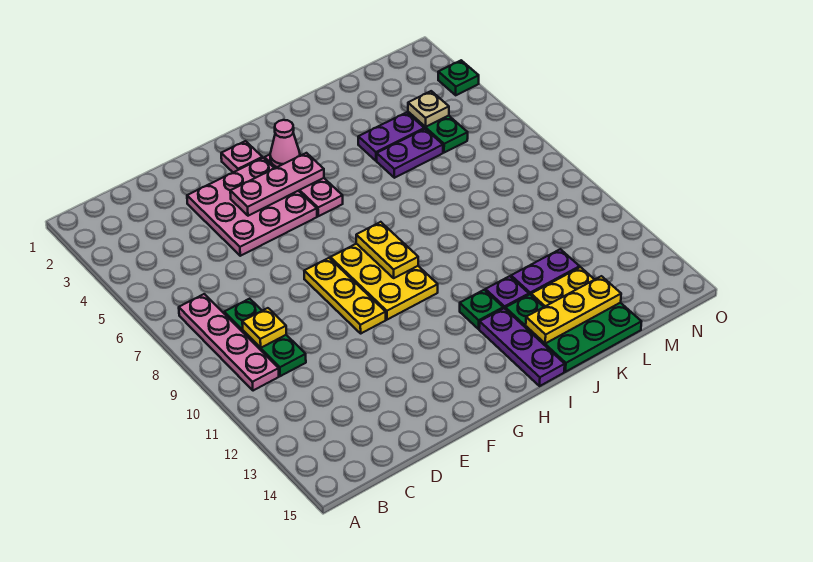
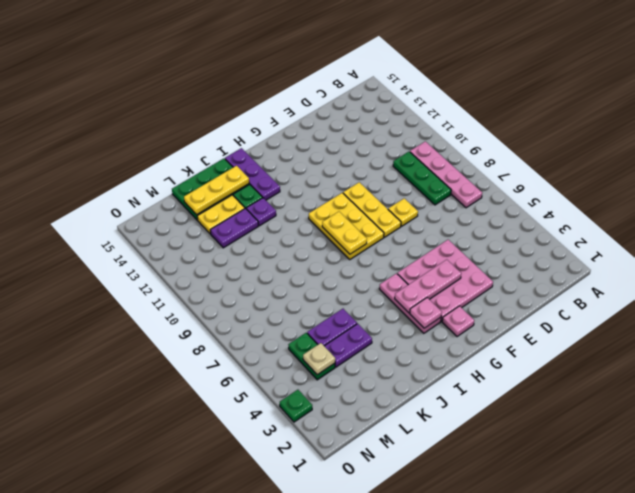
yellow 1x1 plate [242,308,286,348] -> yellow 1x1 plate moved to [388,198,418,226]
pink 1x1 cone [270,120,300,167] -> pink 1x1 plate [410,298,442,328]
green 1x1 plate [460,290,503,329] -> none

